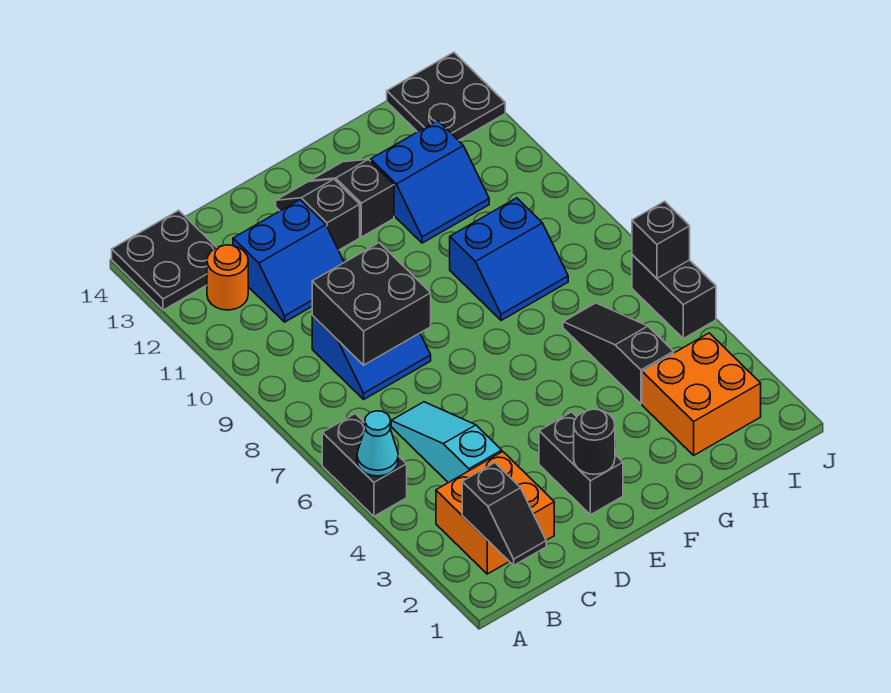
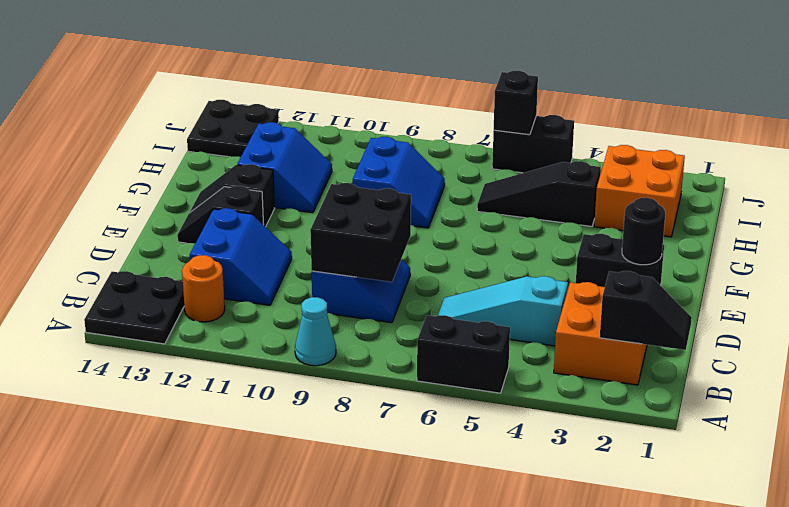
cyan 1x1 cone [357,411,398,476] -> cyan 1x1 cone moved to [295,297,336,366]

